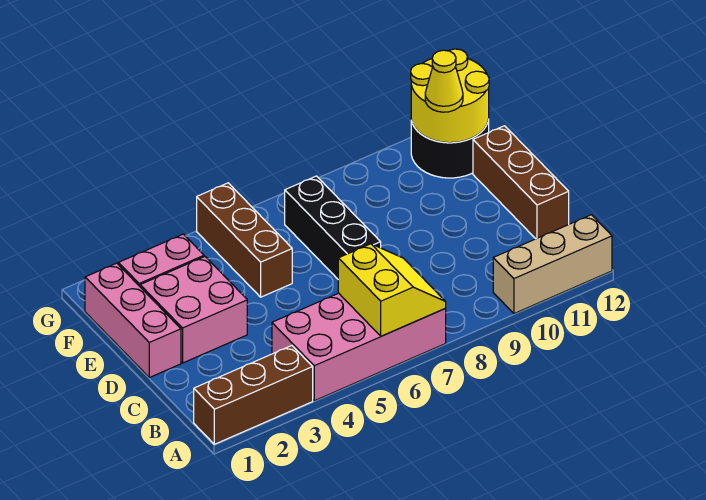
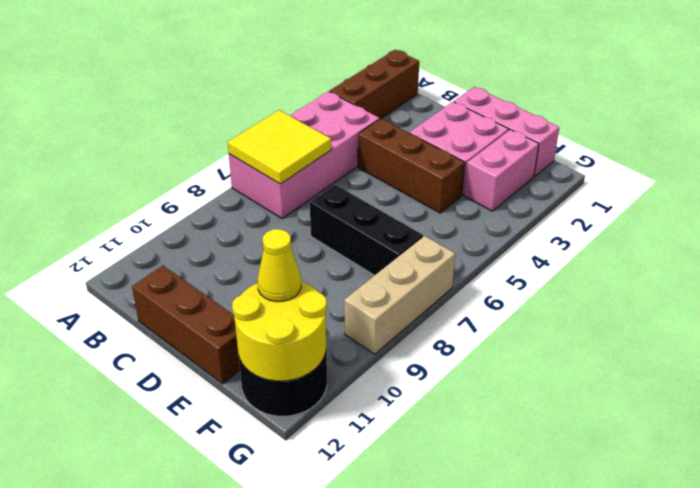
yellow 2x2 slope [338,244,446,336] -> yellow 2x2 tile [228,110,331,184]
tan 1x3 brick [493,215,612,314] -> tan 1x3 brick moved to [344,236,455,354]
brown 1x3 brick [197,183,292,297] -> brown 1x3 brick moved to [358,119,465,213]

